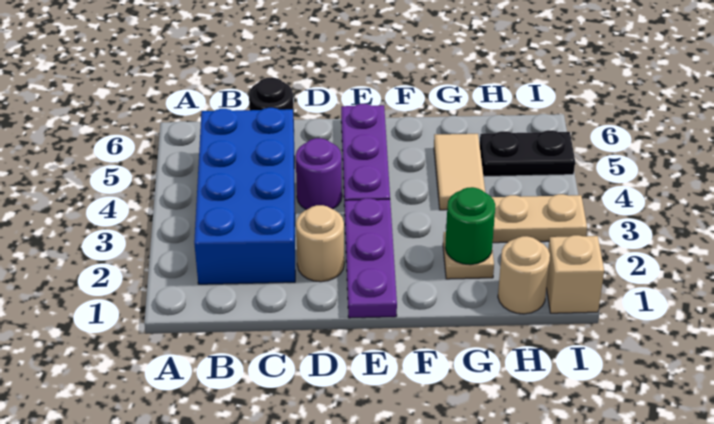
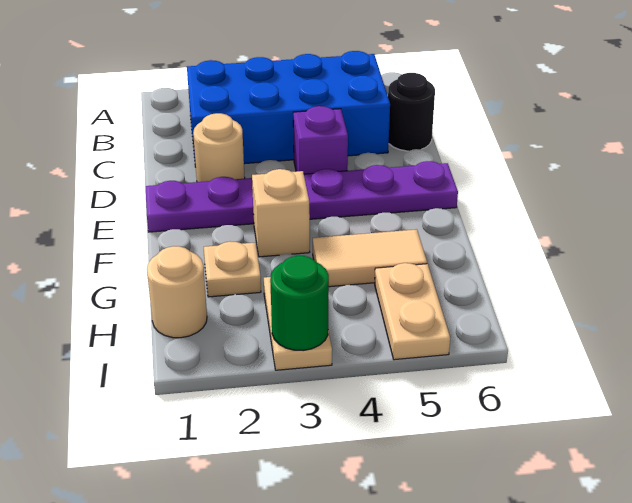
purple 1x1 round brick [296,138,342,210] -> purple 1x1 brick [293,106,348,174]
green 1x1 round brick [445,187,495,265] -> green 1x1 round brick moved to [270,256,329,351]
black 1x2 plate [480,130,575,177] -> tan 1x2 plate [375,263,450,360]
tan 1x1 brick [546,235,604,313] -> tan 1x1 brick moved to [252,169,310,257]

